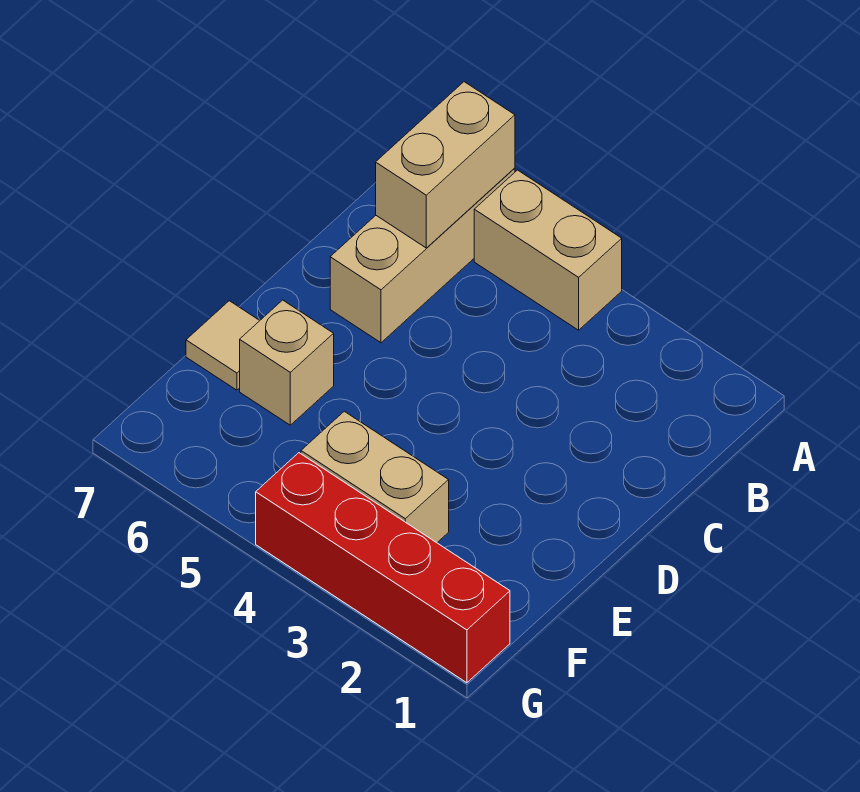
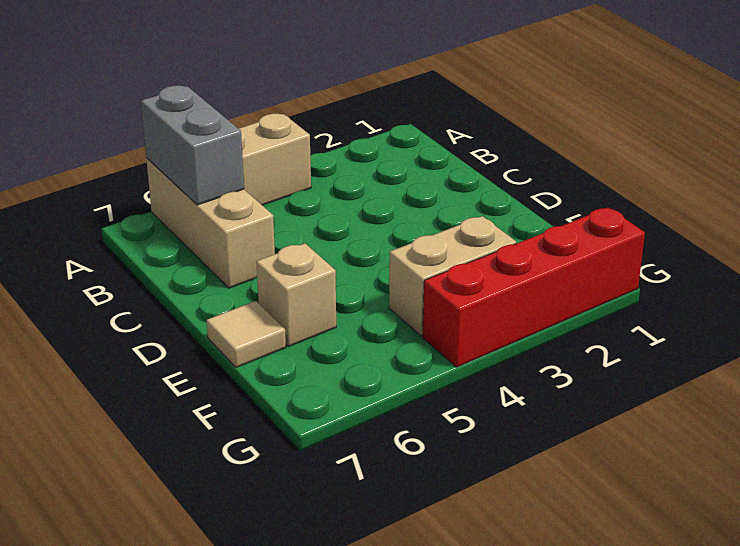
tan 1x2 brick [376,82,515,248] -> grey 1x2 brick [141,86,244,205]

